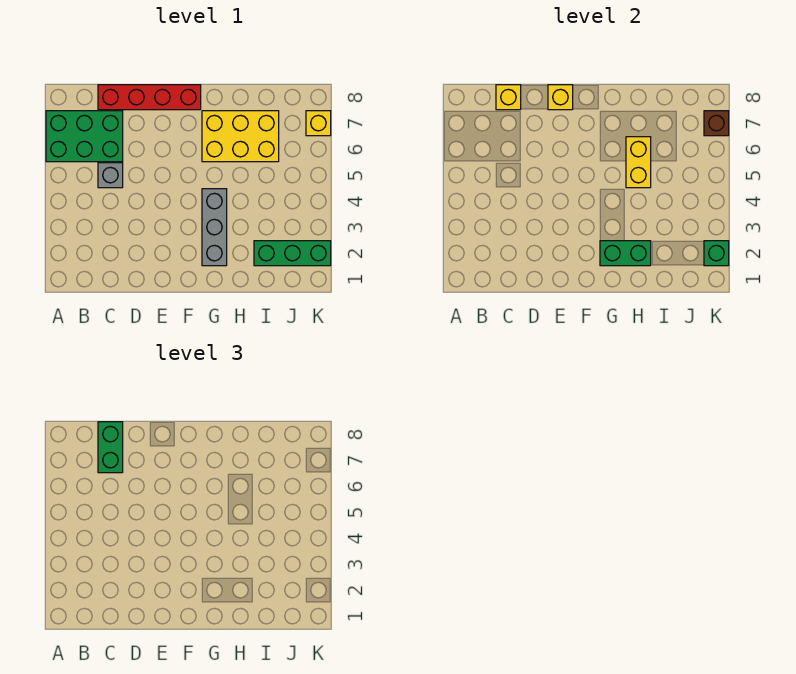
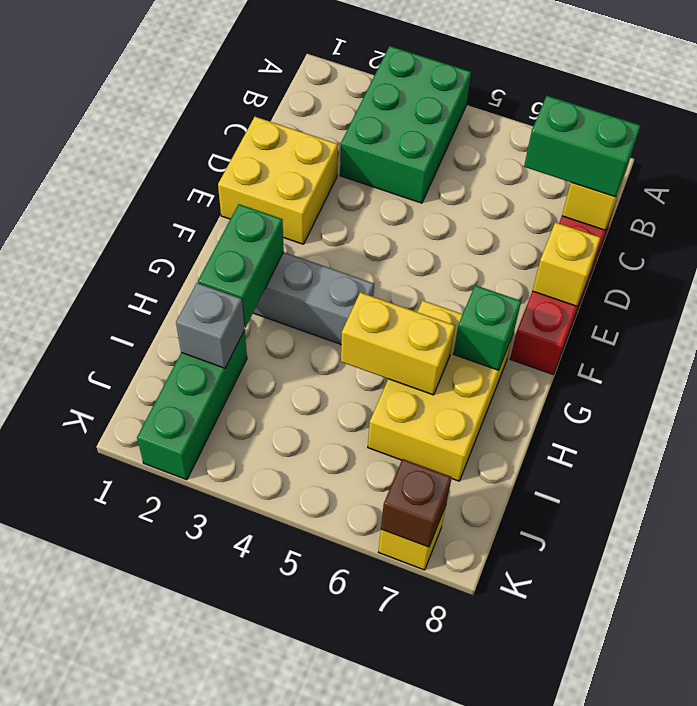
green 2x3 brick [46,111,123,162] -> green 2x3 brick moved to [340,46,471,203]
grey 1x1 brick [98,163,123,188] -> grey 1x1 brick moved to [176,283,245,368]
none -> yellow 2x2 brick [218,117,338,244]
green 1x1 brick [704,241,729,266] -> green 1x1 brick moved to [453,285,521,370]

